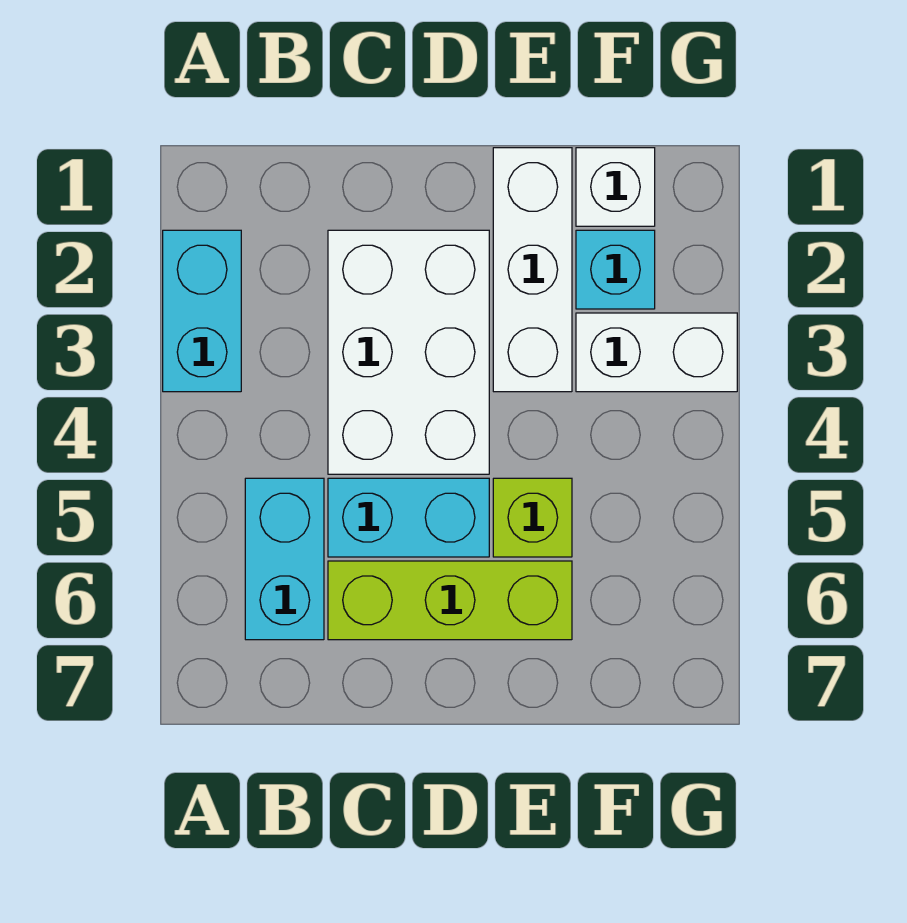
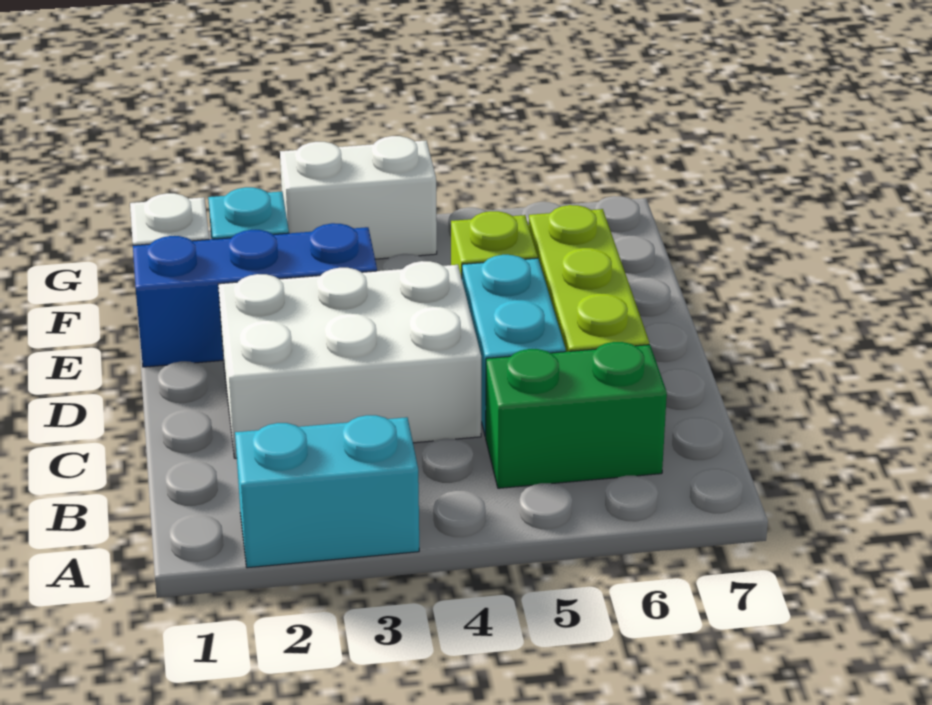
cyan 1x2 brick [245,478,324,640] -> green 1x2 brick [486,342,667,488]
white 1x3 brick [493,148,572,392] -> blue 1x3 brick [133,223,377,367]
white 1x2 brick [576,313,737,392] -> white 1x2 brick turned to [280,136,437,259]

